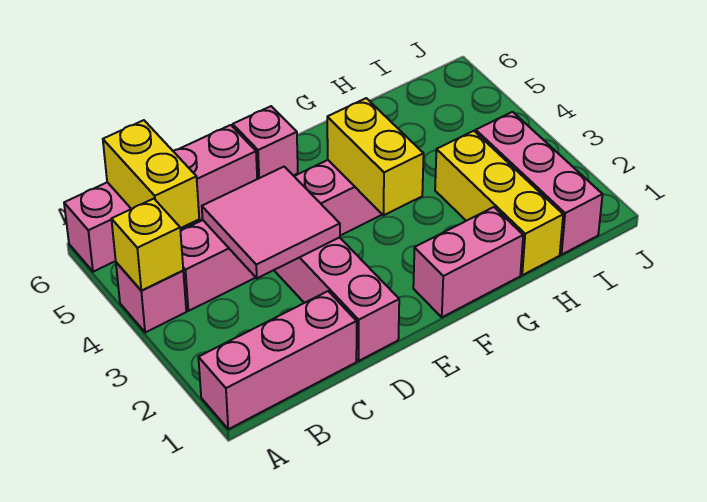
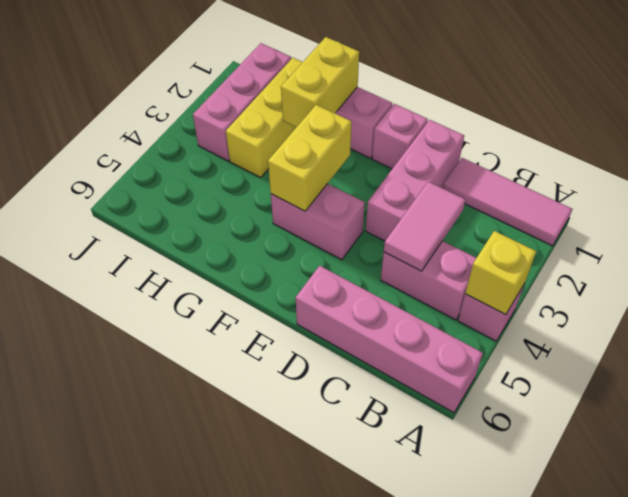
pink 1x3 brick [198,291,357,429] -> pink 1x3 tile [443,158,572,246]
yellow 1x2 brick [103,120,199,228] -> yellow 1x2 brick moved to [281,37,359,127]
pink 2x2 tile [202,167,340,278] -> pink 1x2 tile [384,182,465,271]
pink 1x1 brick [233,106,298,179] -> pink 1x1 brick moved to [372,104,428,169]

